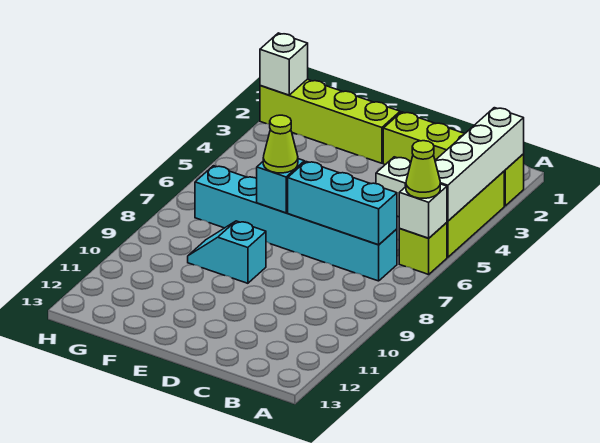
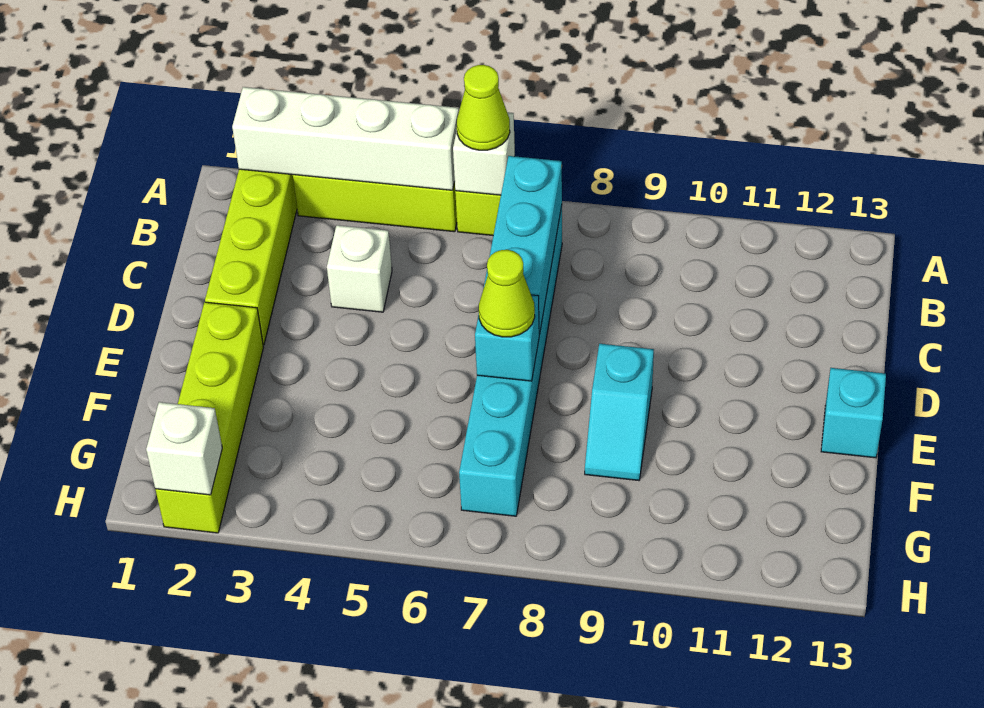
none -> cyan 1x1 brick [821,368,886,458]

